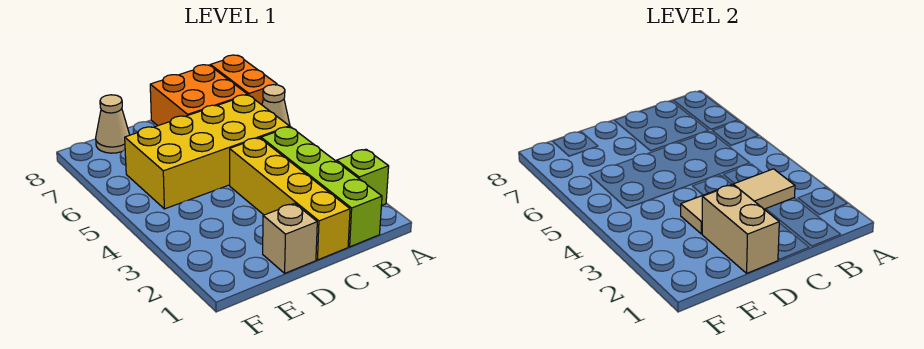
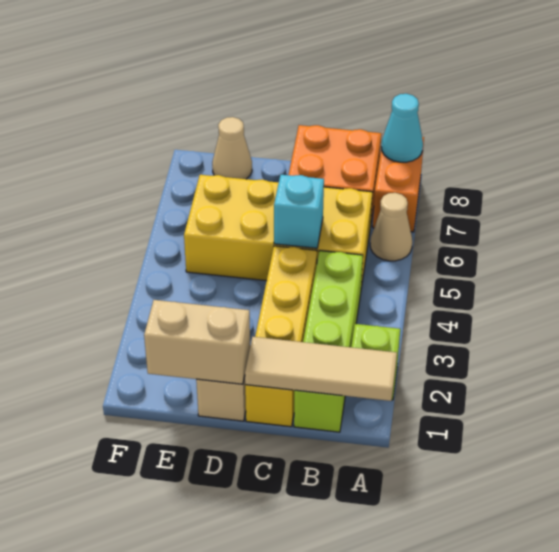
none -> cyan 1x1 cone [381,94,423,162]
tan 1x3 tile [681,169,795,234] -> tan 1x3 tile moved to [245,337,397,401]
none -> cyan 1x1 brick [274,175,324,248]
tan 1x2 brick [702,185,779,273] -> tan 1x2 brick turned to [144,300,250,384]

